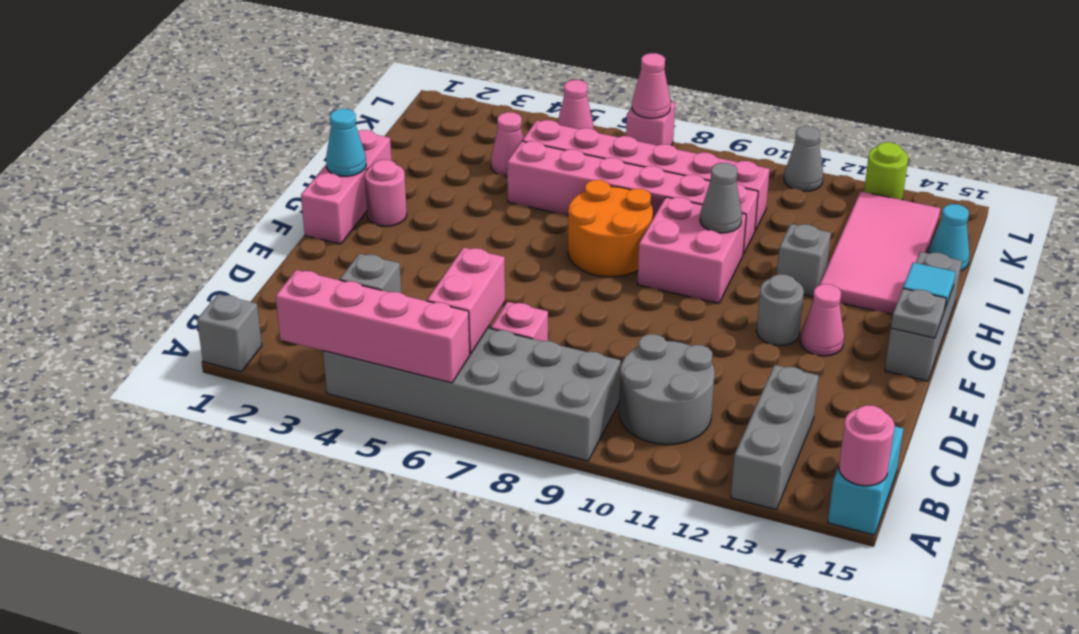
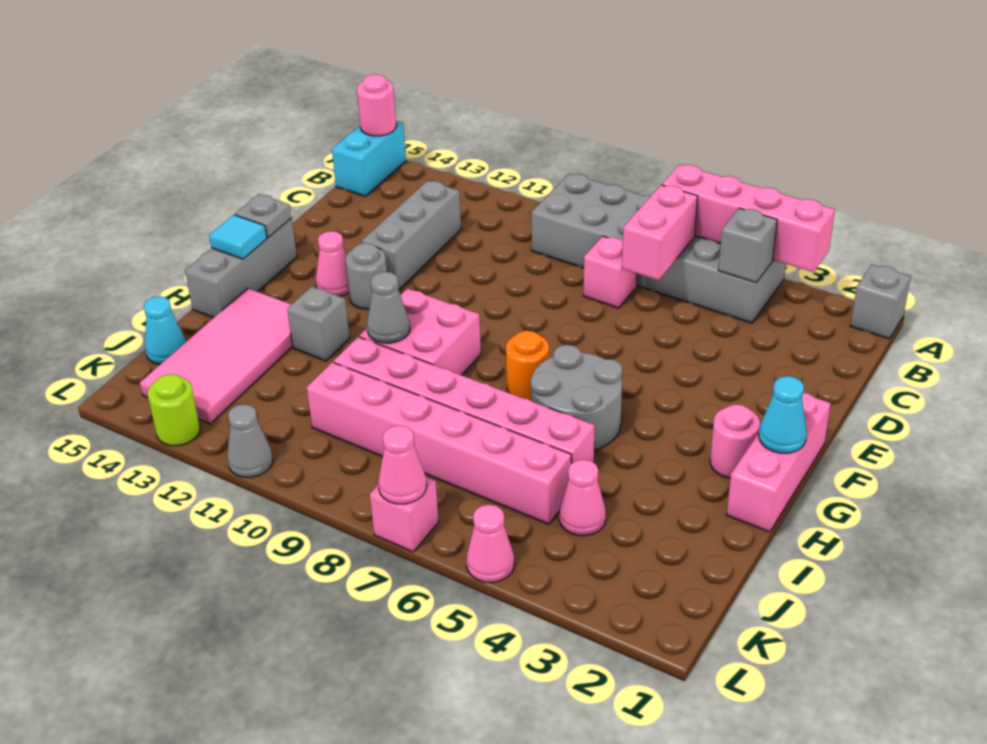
grey 1x3 brick [731,365,819,510] -> grey 1x3 brick moved to [362,180,461,290]
grey 2x2 round brick [619,334,715,445] -> grey 2x2 round brick moved to [531,345,622,451]
orange 2x2 round brick [568,180,653,277] -> orange 1x1 round brick [506,331,549,401]

